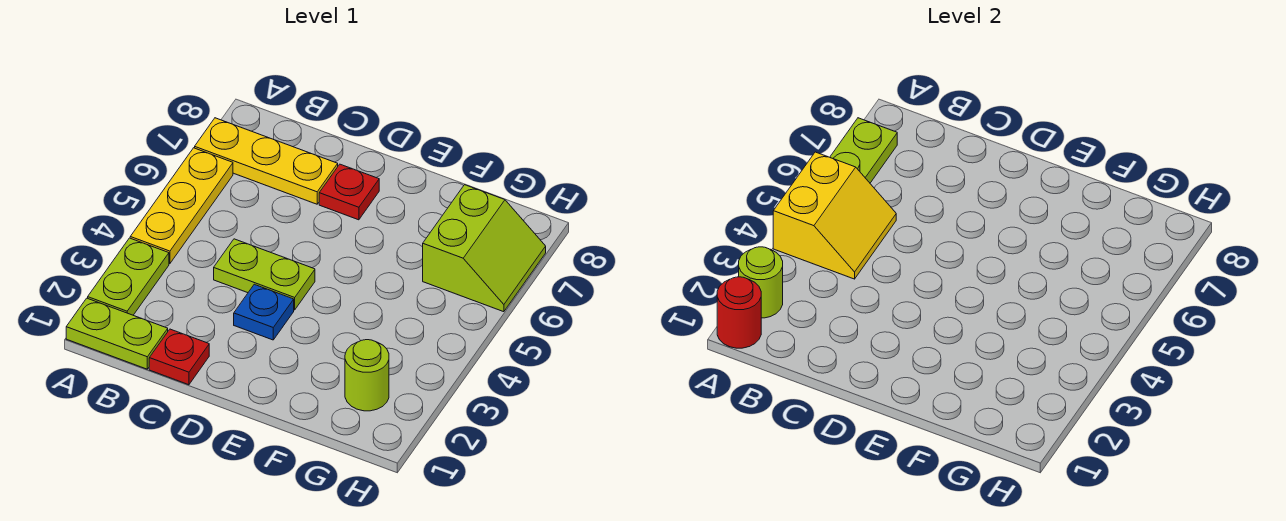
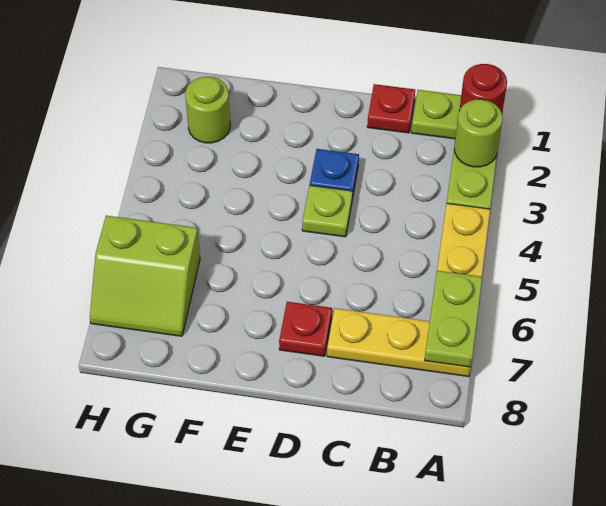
yellow 2x2 slope [773,152,896,279] -> none
lime 1x2 plate [214,239,315,310] -> lime 1x1 plate [302,185,353,237]
lime 2x2 slope [423,185,546,312] -> lime 2x2 slope turned to [90,216,200,336]

